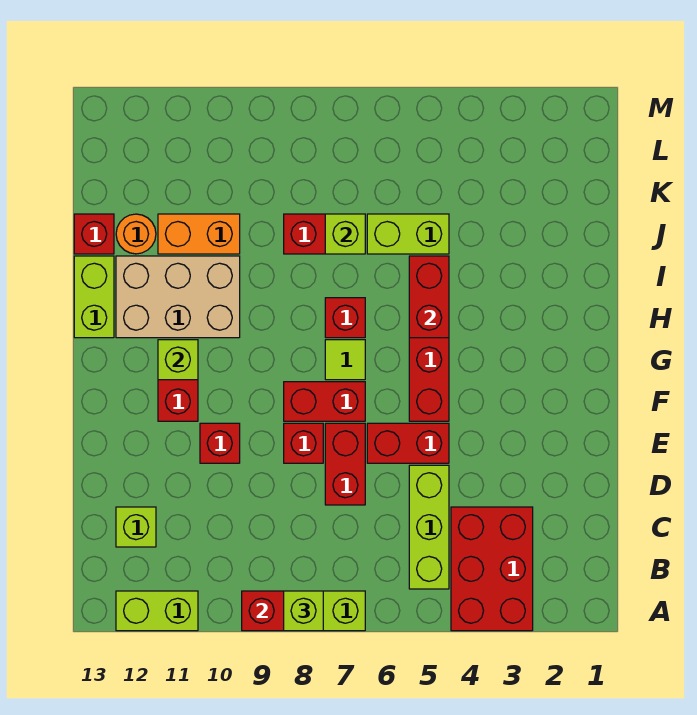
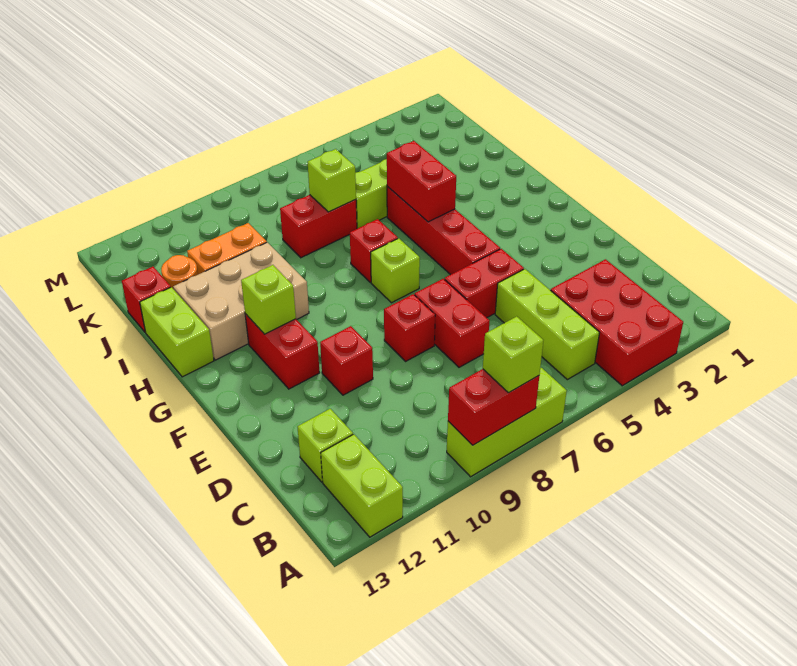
lime 1x2 brick [116,591,198,631] -> lime 1x2 brick turned to [321,434,403,537]
red 1x2 brick [284,382,365,421] -> none
lime 1x1 tile [325,340,365,380] -> lime 1x1 brick [371,238,420,303]

